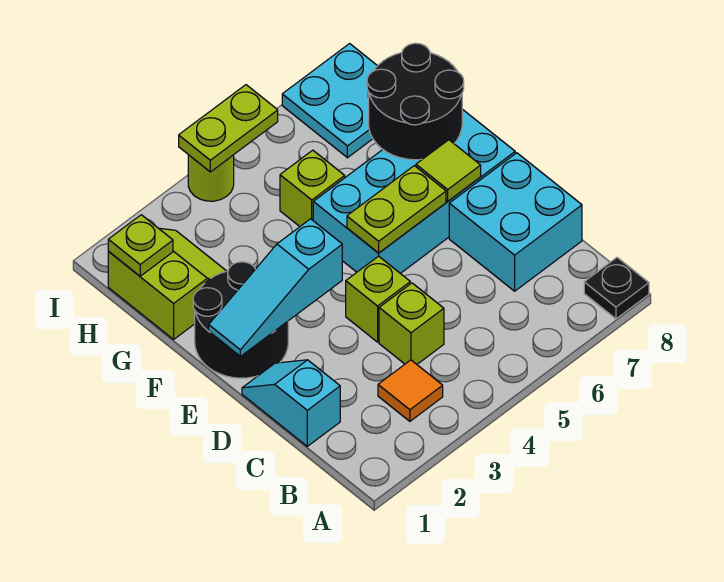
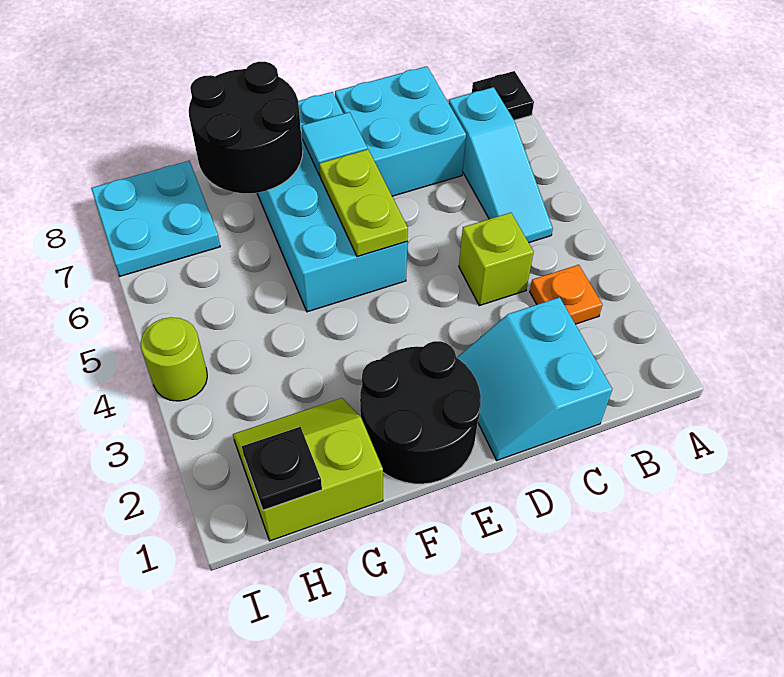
orange 1x1 tile [378,360,443,421] -> orange 1x1 plate [530,265,603,324]
cyan 1x2 slope [242,360,340,446] -> cyan 2x2 slope [457,297,612,460]
lime 1x1 brick [346,256,410,342] -> none
cyan 1x3 slope [209,219,342,356] -> cyan 1x3 slope moved to [449,87,553,243]
lime 1x1 tile [416,140,481,201] -> cyan 1x1 tile [302,112,367,175]
lime 1x1 brick [280,150,345,226] -> none
lime 1x1 plate [108,215,173,276] -> black 1x1 plate [242,427,322,510]
lime 1x2 plate [179,85,278,172] -> none

